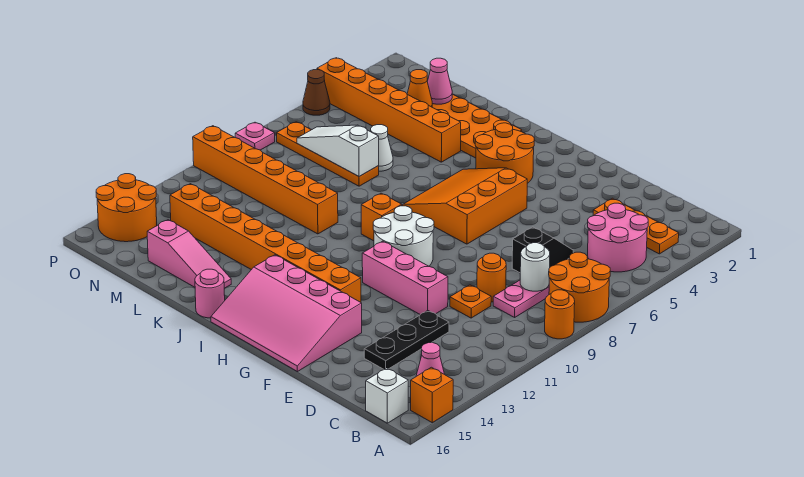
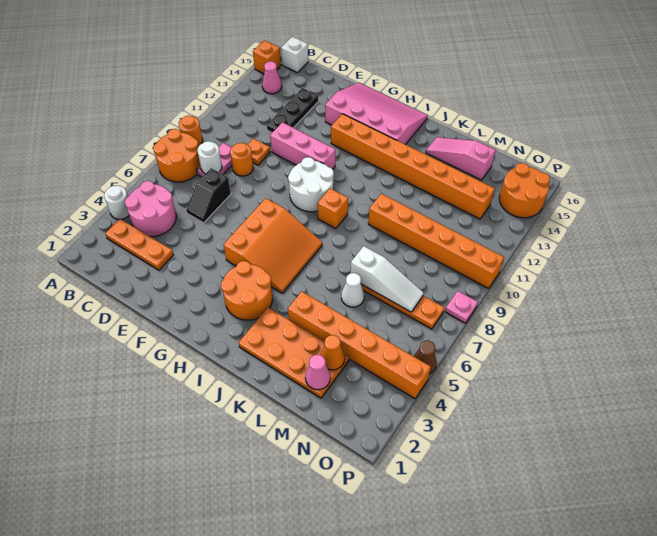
none -> white 1x1 round brick [104,186,129,219]
pink 1x1 round brick [195,269,225,318] -> none

